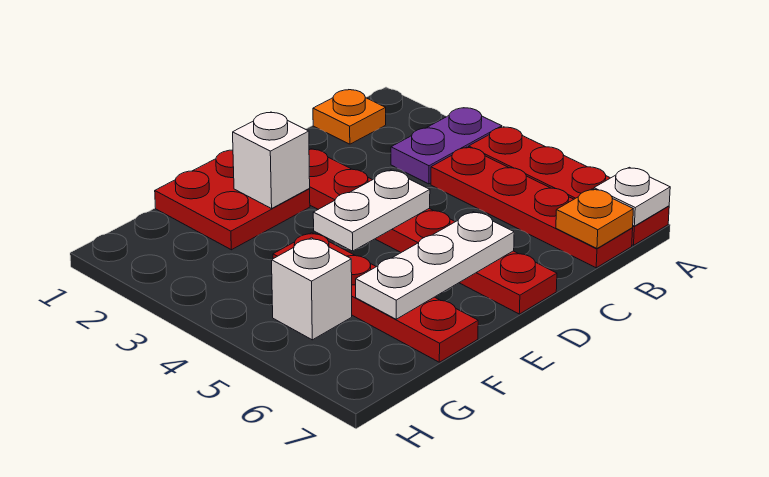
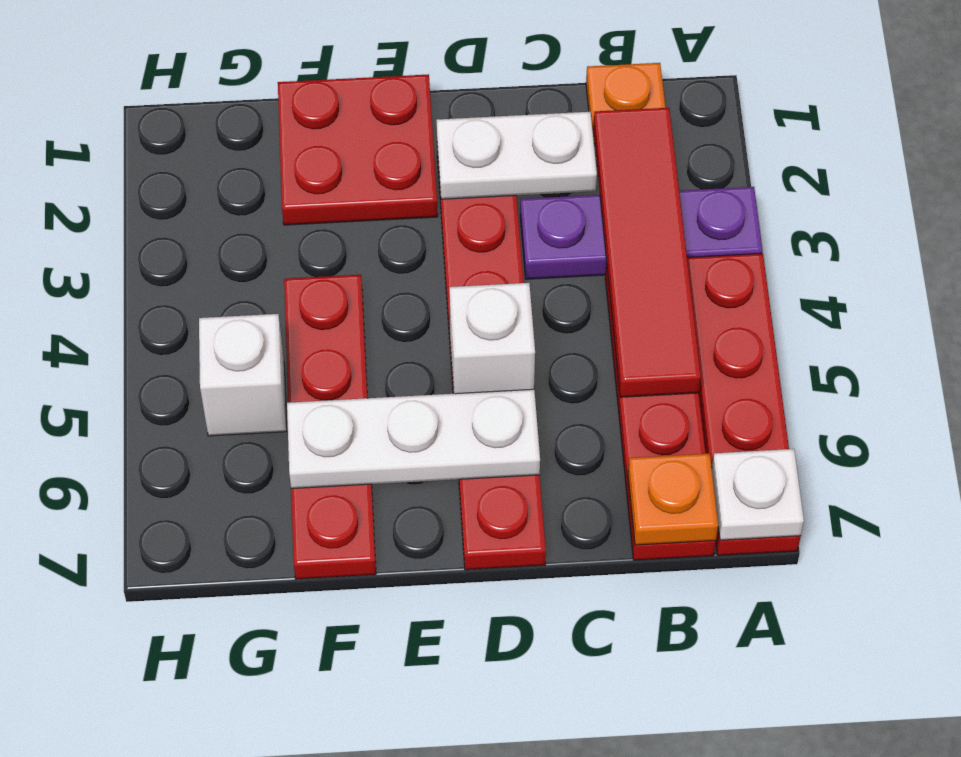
purple 1x2 plate [391,108,502,184] -> purple 1x3 plate [520,187,763,279]
none -> red 1x4 tile [593,108,701,397]
white 1x2 plate [313,170,430,251] -> white 1x2 plate moved to [436,112,597,199]
white 1x1 brick [233,112,310,209] -> white 1x1 brick moved to [449,283,535,394]

